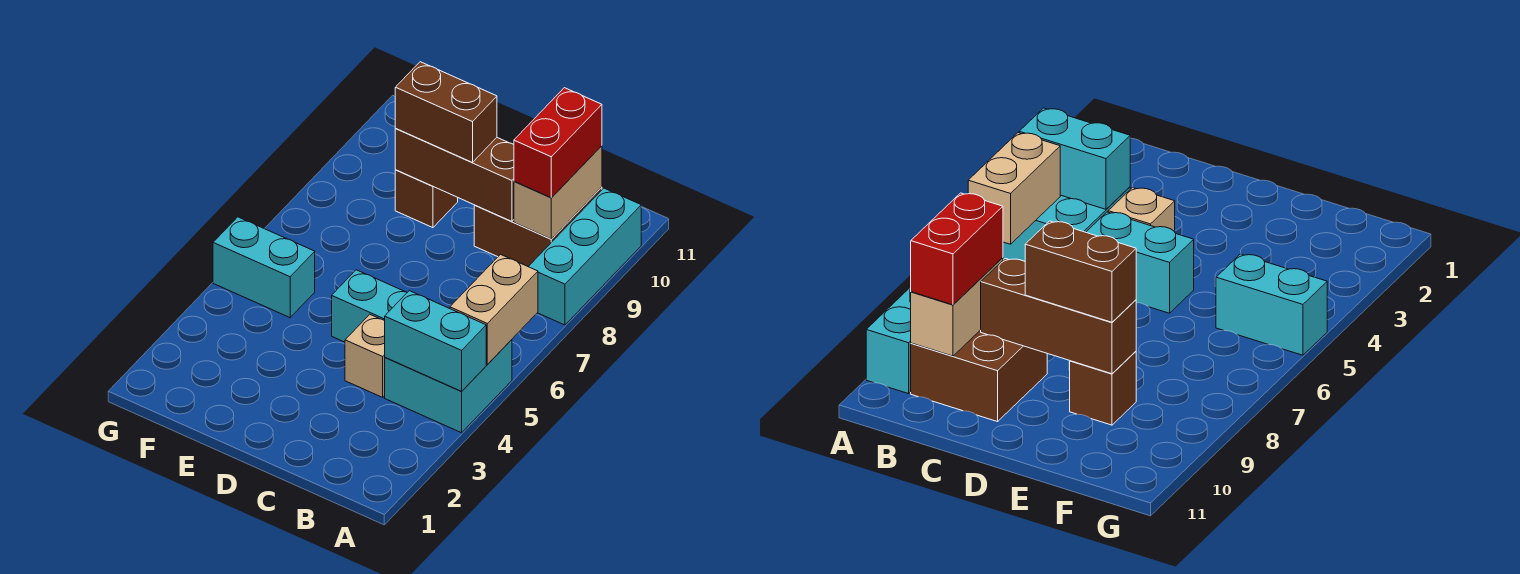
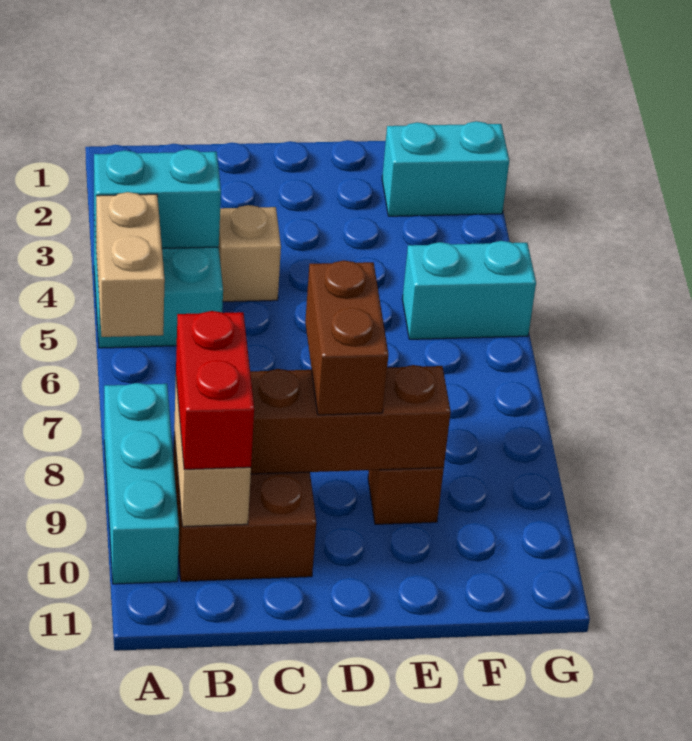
cyan 1x2 brick [332,270,407,342] -> cyan 1x2 brick moved to [382,121,509,216]
brown 1x2 brick [395,62,497,162] -> brown 1x2 brick turned to [305,260,388,415]

